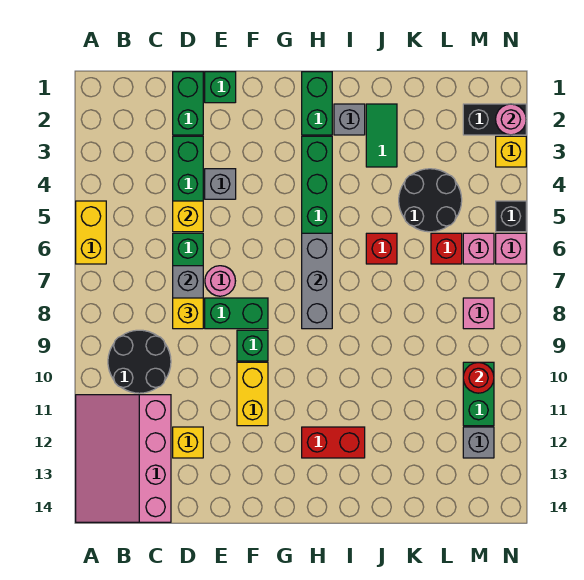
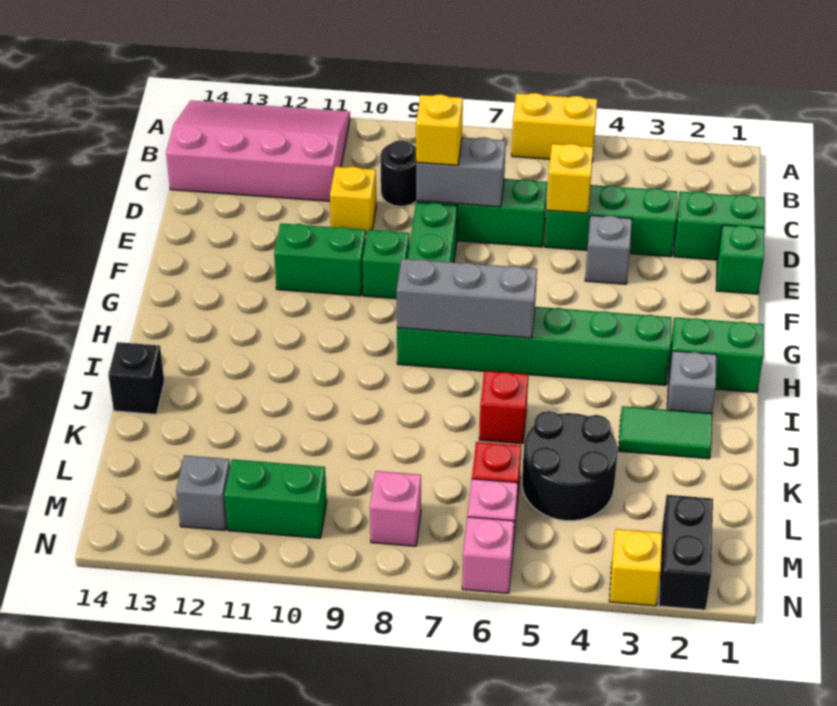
black 2x2 round brick [108,330,171,393] -> black 1x1 round brick [380,141,416,206]
yellow 1x1 brick [173,427,203,458] -> yellow 1x1 brick moved to [330,167,376,234]
pink 1x1 round brick [205,266,235,296] -> none
yellow 1x2 brick [237,362,268,426] -> green 1x2 brick [274,224,366,296]
red 1x2 brick [302,427,365,458] -> none
red 1x1 round brick [463,363,494,393] -> none
pink 1x1 round brick [496,104,526,135] -> none
black 1x1 brick [496,201,526,232] -> black 1x1 brick moved to [108,342,164,414]

